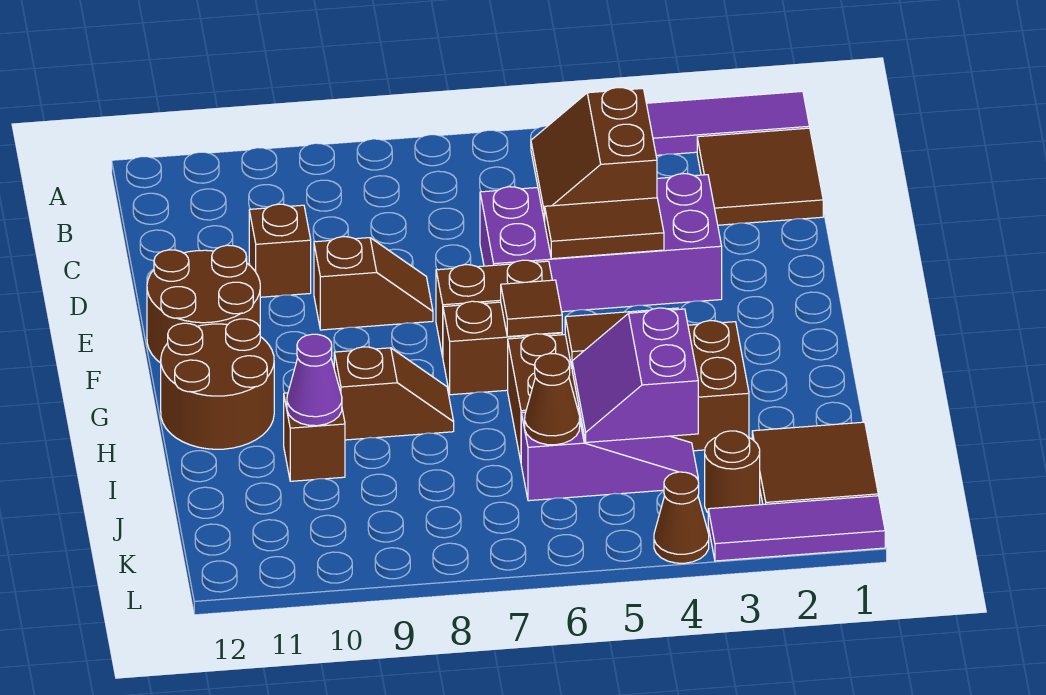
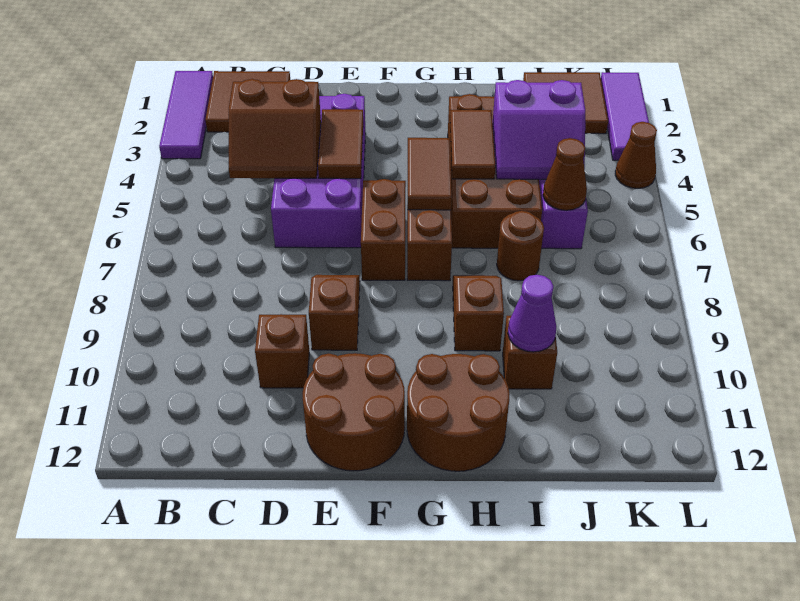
brown 1x1 tile [501,280,562,337] -> brown 1x2 tile [408,138,452,210]
brown 1x1 round brick [705,431,760,513] -> brown 1x1 round brick moved to [497,211,544,281]

